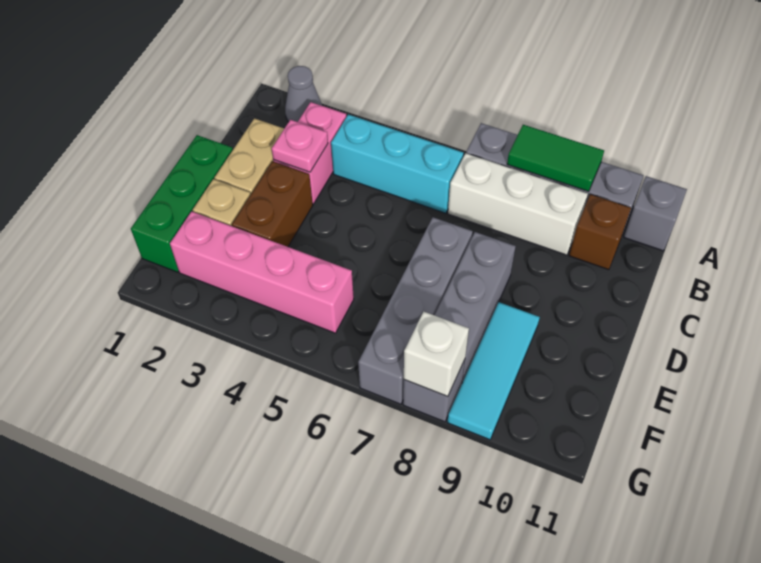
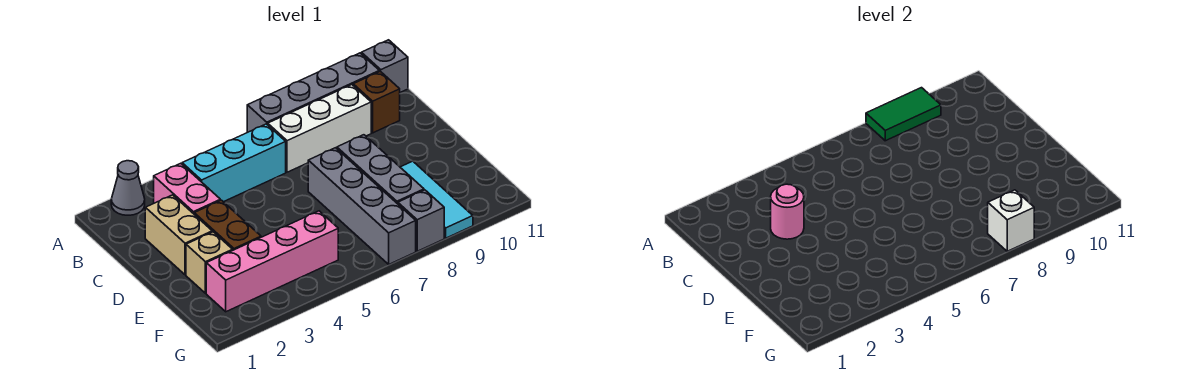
pink 1x1 plate [272,120,328,172] -> pink 1x1 round brick [771,184,804,239]
green 1x3 brick [131,135,233,272] -> none

